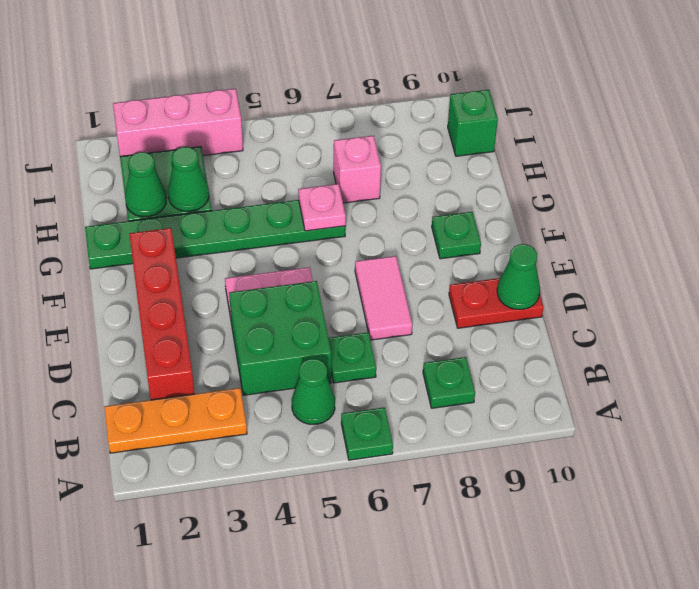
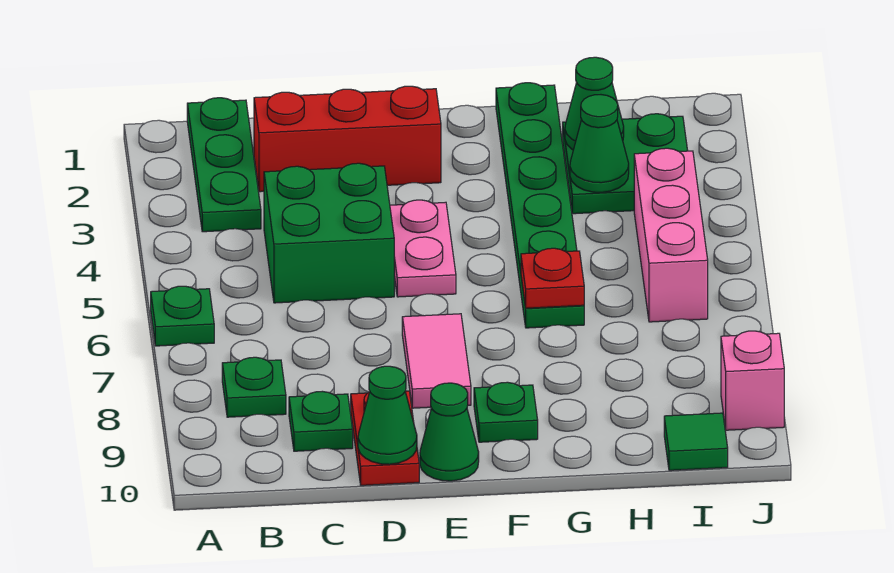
orange 1x3 plate [104,388,247,453] -> green 1x3 plate [187,98,261,232]
green 1x1 cone [292,359,335,424] -> green 1x1 cone moved to [420,383,479,481]
red 1x4 brick [129,228,194,400] -> red 1x3 brick [254,86,441,192]
green 1x1 plate [328,332,376,383] -> green 1x1 plate moved to [289,391,353,451]
pink 1x2 tile [355,256,412,340] -> pink 1x2 tile turned to [402,314,471,408]
pink 1x1 plate [298,184,346,231] -> red 1x1 plate [521,248,584,308]
pink 1x1 brick [334,136,381,203] -> pink 1x1 brick moved to [721,331,784,430]
green 1x1 brick [448,90,498,156] -> green 1x1 tile [664,413,728,470]
pink 1x3 brick [113,89,243,156] -> pink 1x3 brick moved to [634,148,708,322]

